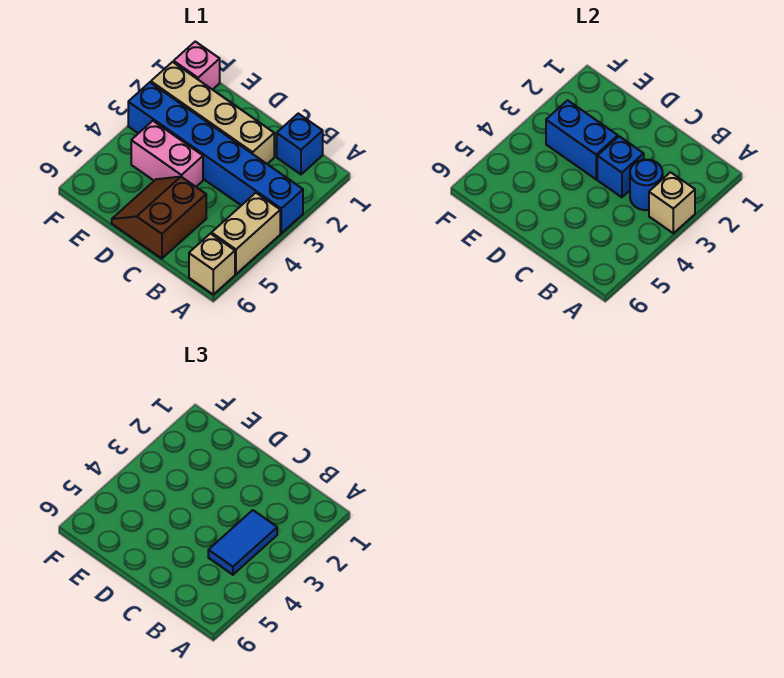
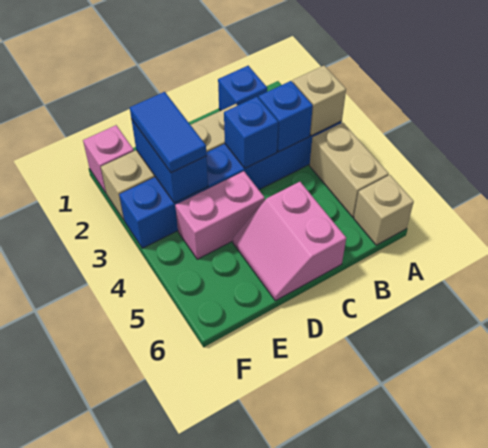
blue 1x1 round brick [630,160,663,210] -> blue 1x1 brick [259,81,313,152]
blue 1x2 tile [208,510,277,575] -> blue 1x2 tile moved to [130,92,207,173]
brown 2x2 slope [112,177,206,259] -> pink 2x2 slope [233,182,346,301]
blue 1x2 brick [546,100,618,179] -> blue 1x2 brick turned to [131,119,208,203]

